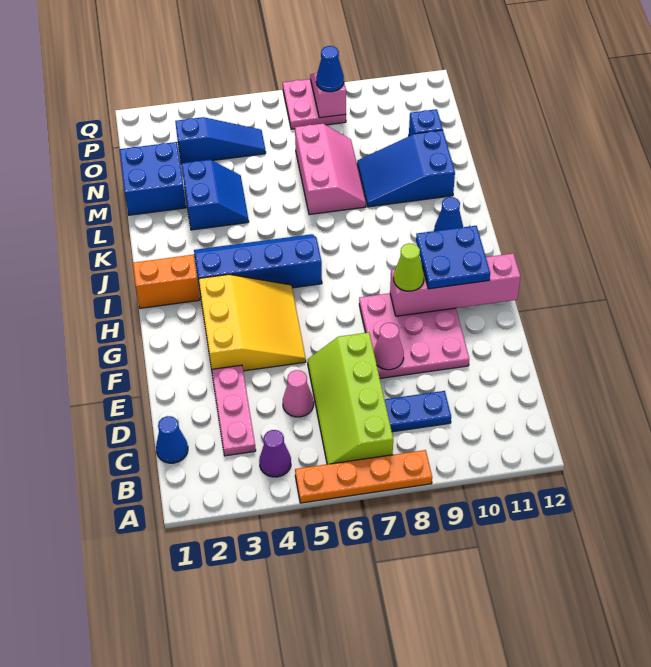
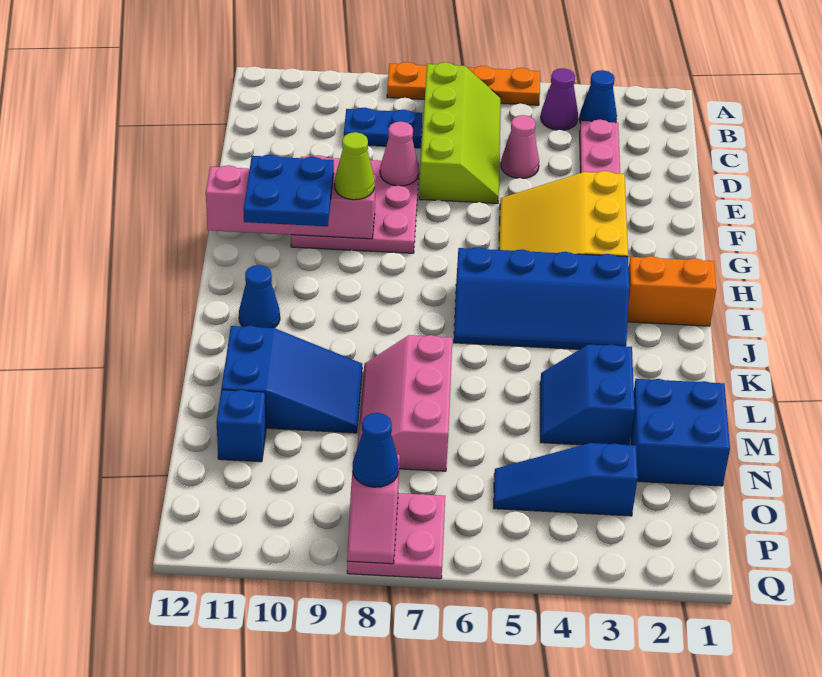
blue 1x1 cone [156,416,188,463] -> blue 1x1 cone moved to [579,70,617,123]

